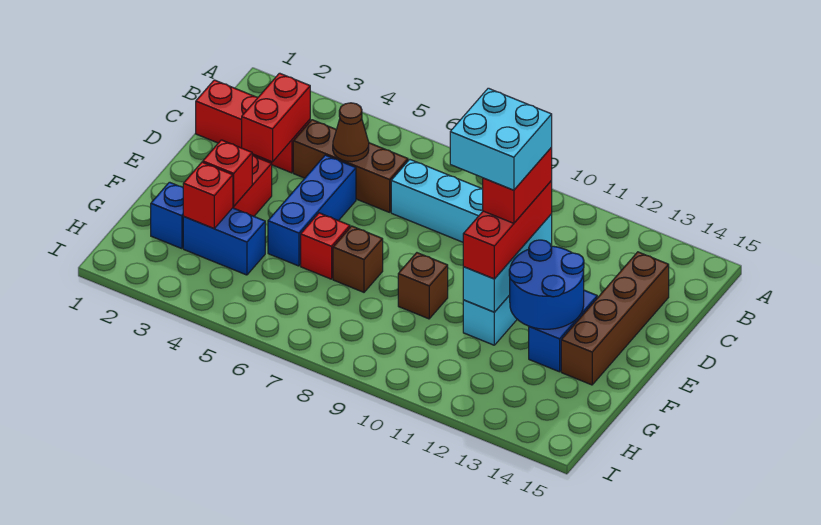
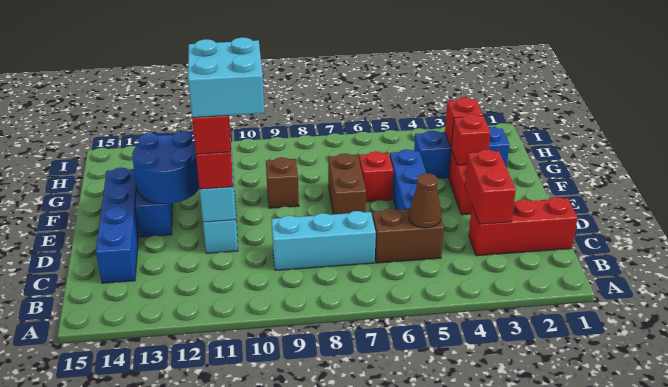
brown 1x3 brick [293,120,408,212] -> brown 1x2 brick [372,209,444,263]
brown 1x4 brick [561,252,669,385] -> blue 1x4 brick [96,168,139,283]
brown 1x1 brick [333,226,383,292] -> brown 1x2 brick [328,153,366,214]

